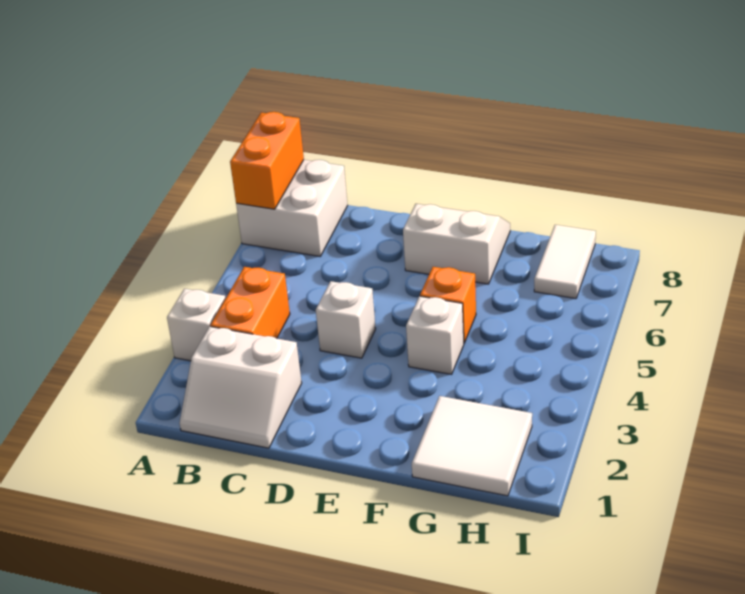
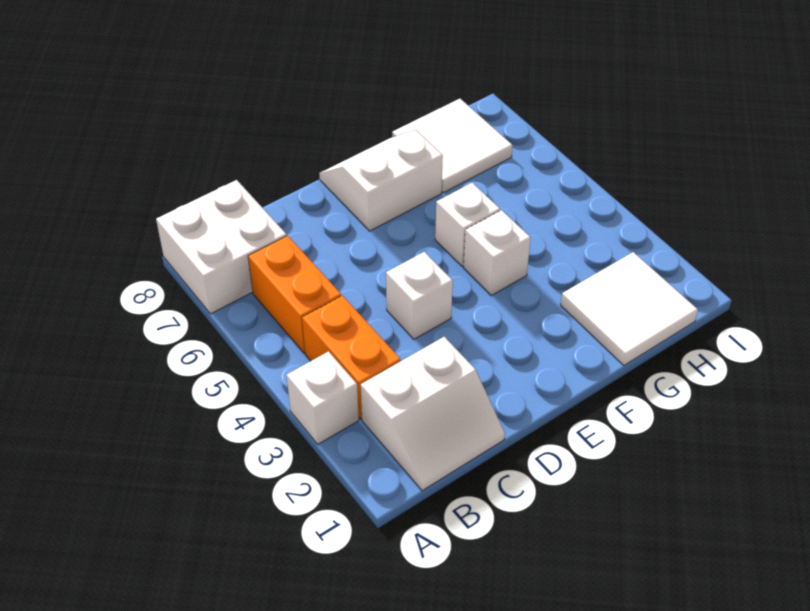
orange 1x2 brick [230,112,304,209] -> orange 1x2 brick moved to [248,236,341,353]
orange 1x1 brick [420,267,476,343] -> white 1x1 brick [435,183,500,267]
white 1x2 tile [534,225,596,299] -> white 2x2 tile [392,99,513,193]

